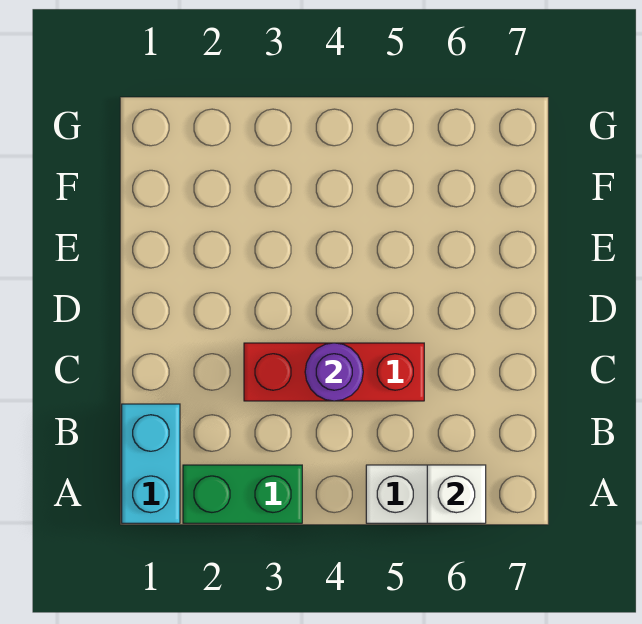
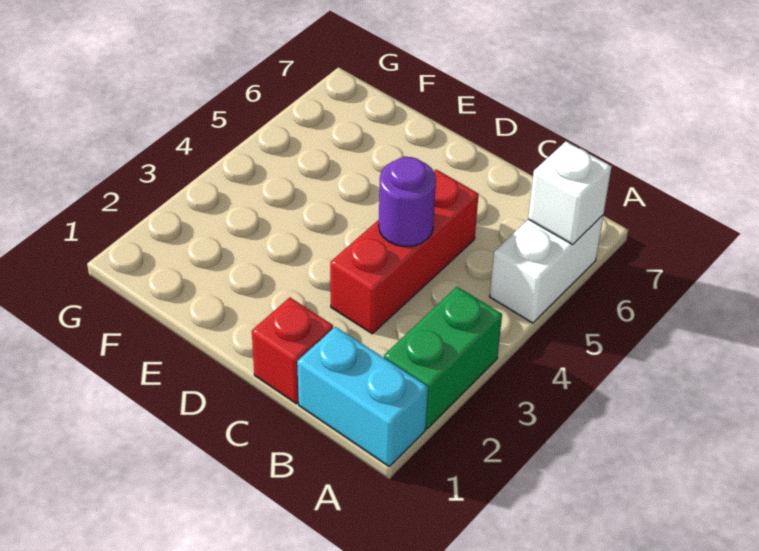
none -> red 1x1 brick [252,297,333,404]

